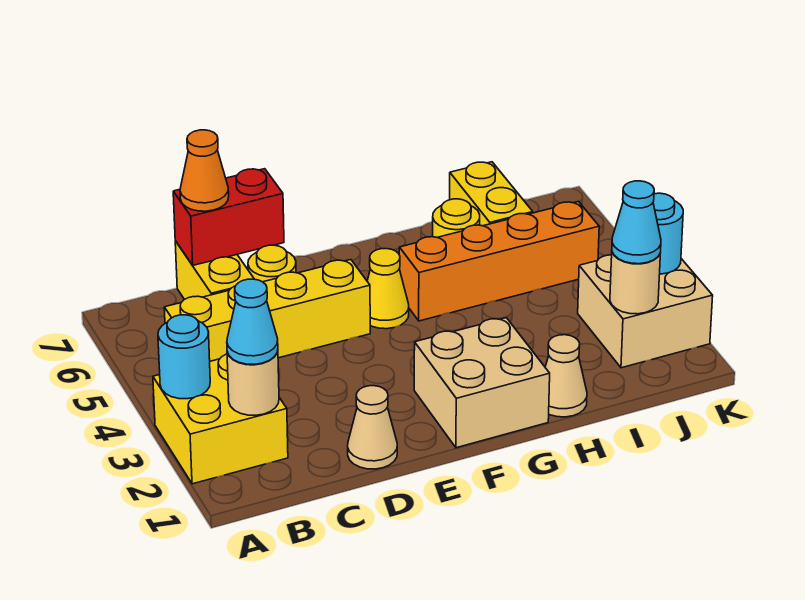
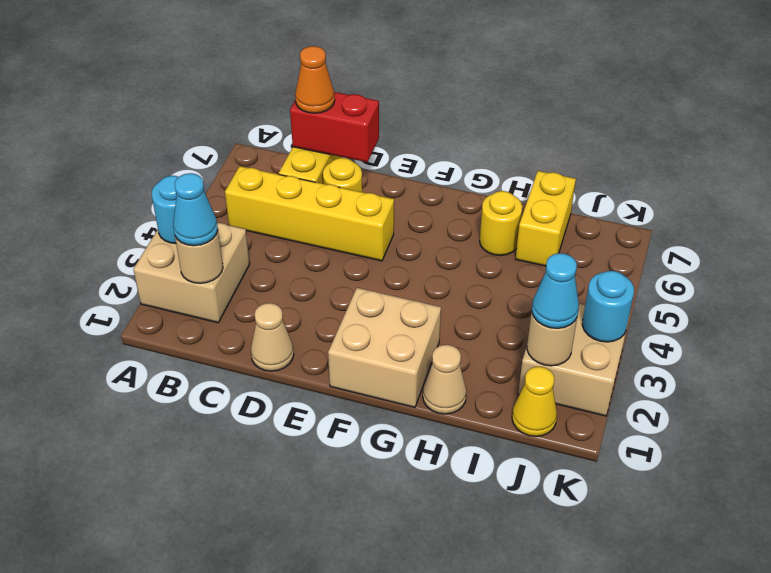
yellow 2x2 brick [153,354,288,484] -> tan 2x2 brick [133,223,250,323]
yellow 1x1 cone [367,249,409,329] -> yellow 1x1 cone moved to [512,367,557,437]
orange 1x4 brick [399,202,599,321] -> none

